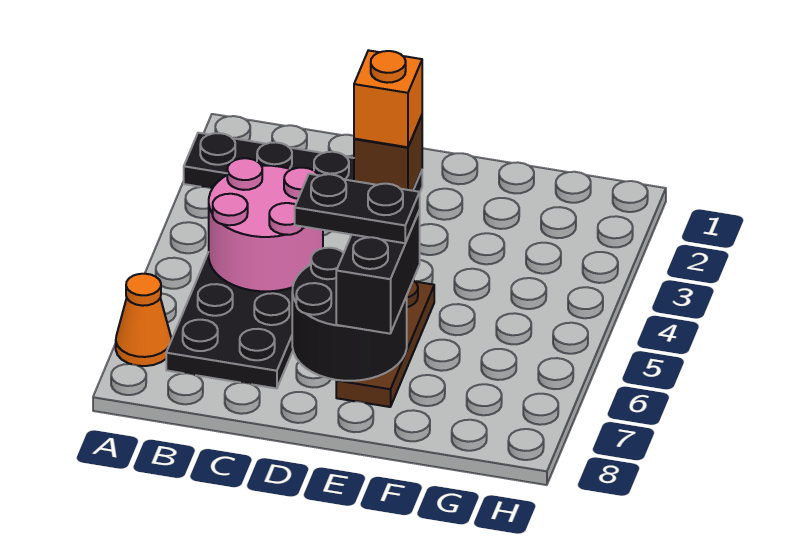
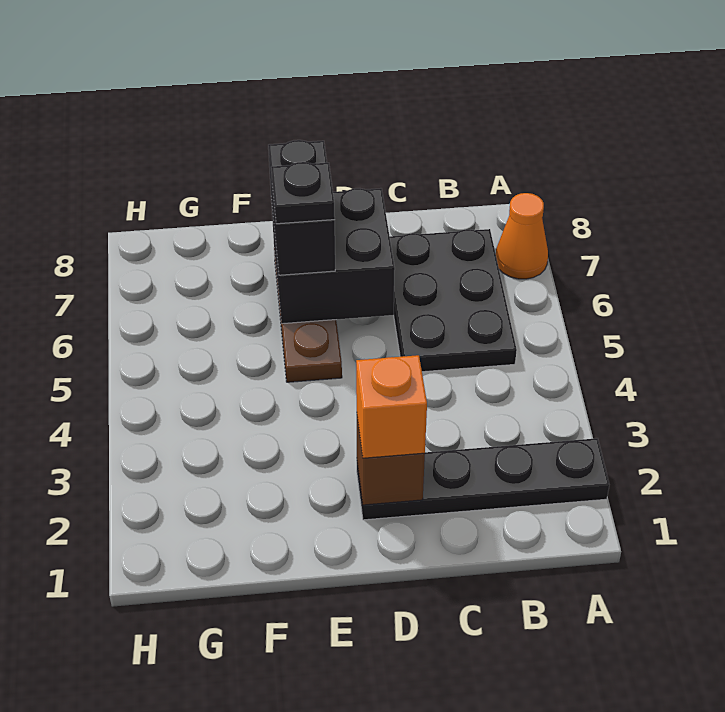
pink 2x2 round brick [209,158,323,291] -> none
black 2x2 round brick [292,248,407,381] -> black 2x2 brick [271,188,395,324]
black 1x2 plate [295,174,420,243] -> black 1x1 plate [271,162,335,224]

